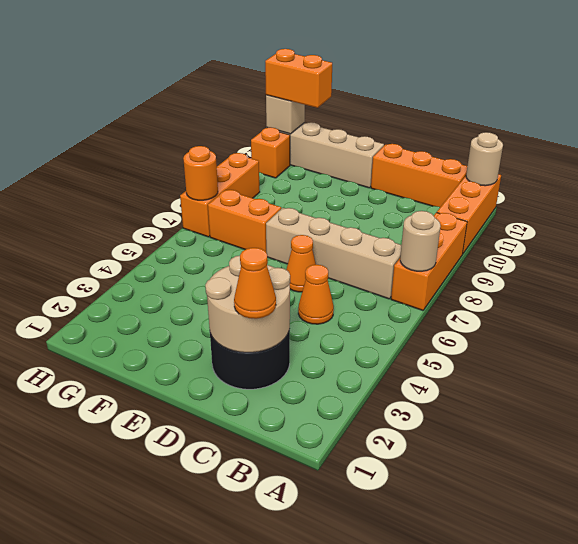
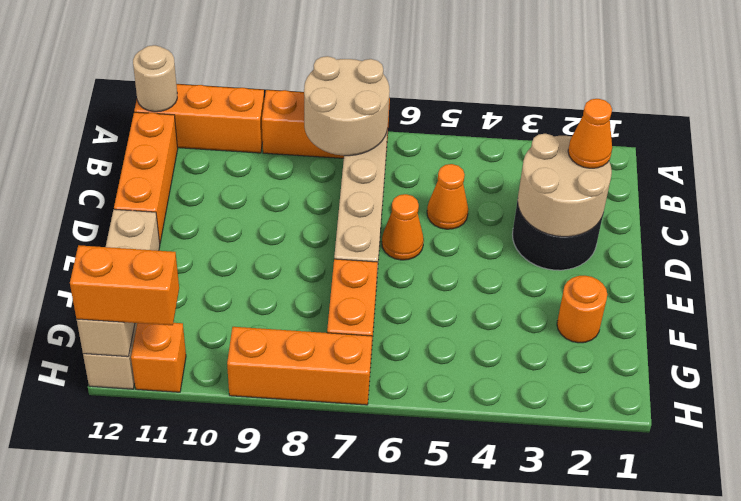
tan 1x1 round brick [400,211,441,271] -> tan 2x2 round brick [304,56,390,156]
orange 1x2 brick [265,49,332,108] -> orange 1x2 brick turned to [70,245,179,325]
orange 1x1 round brick [183,146,218,200] -> orange 1x1 round brick moved to [557,276,607,343]

